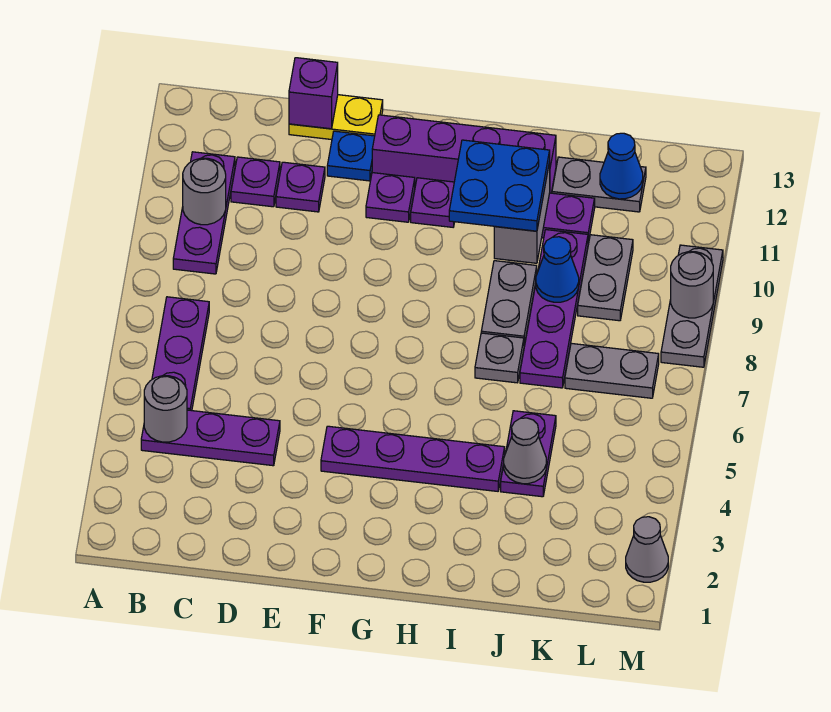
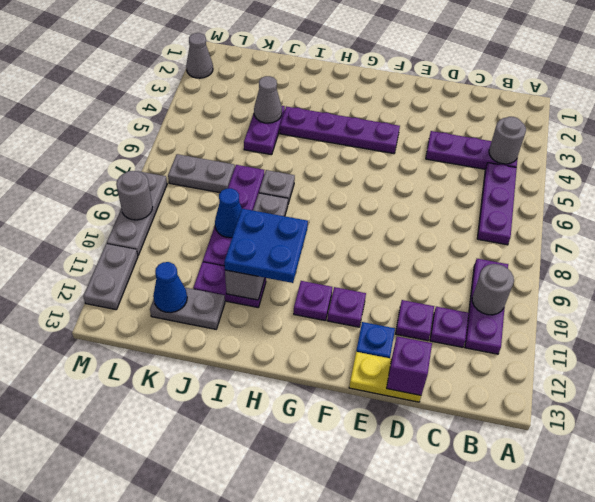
purple 1x4 brick [372,115,556,193] -> none
grey 1x2 plate [578,235,633,321] -> grey 1x2 plate moved to [83,244,138,310]

